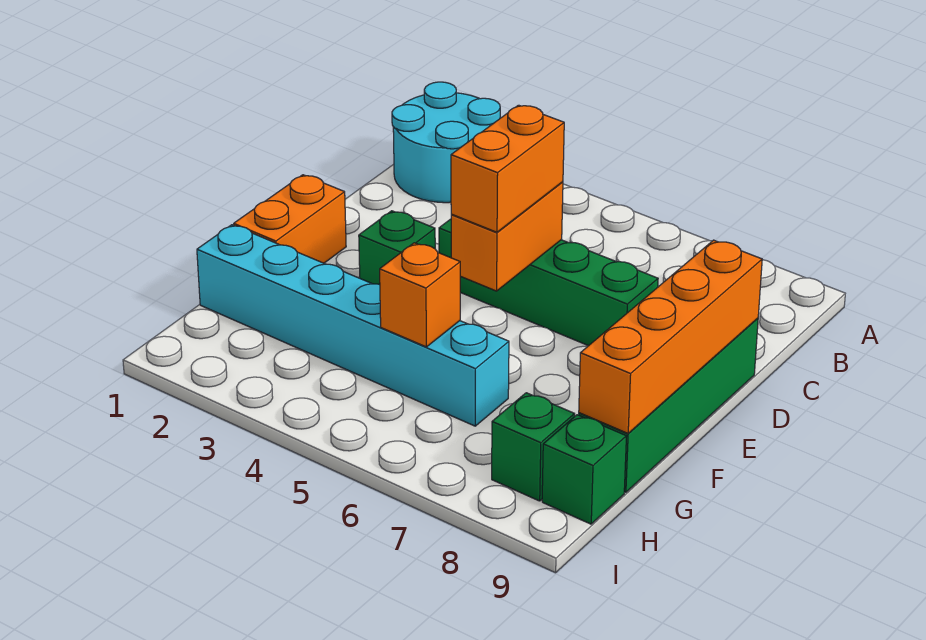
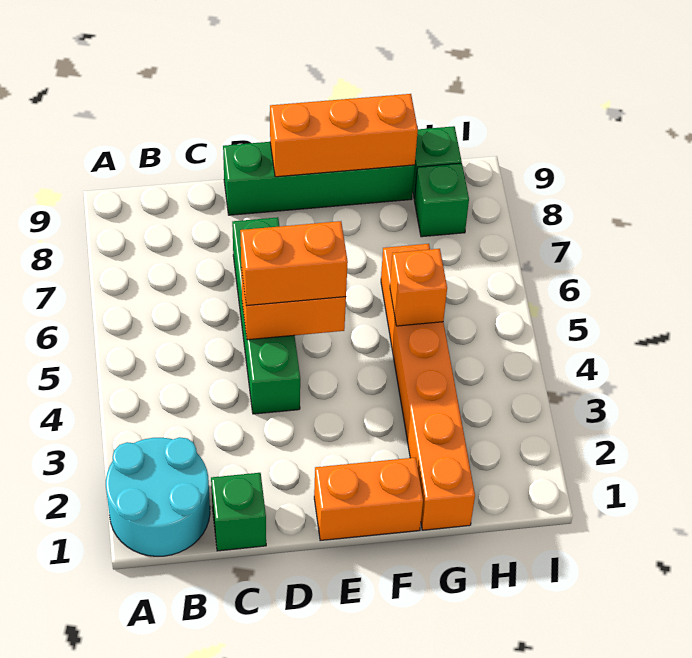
orange 1x4 brick [579,240,762,433] -> orange 1x3 brick [270,94,418,177]
green 1x1 brick [359,211,435,285] -> green 1x1 brick moved to [211,473,266,551]
cyan 1x6 brick [197,225,509,426] -> orange 1x6 brick [381,244,475,530]

